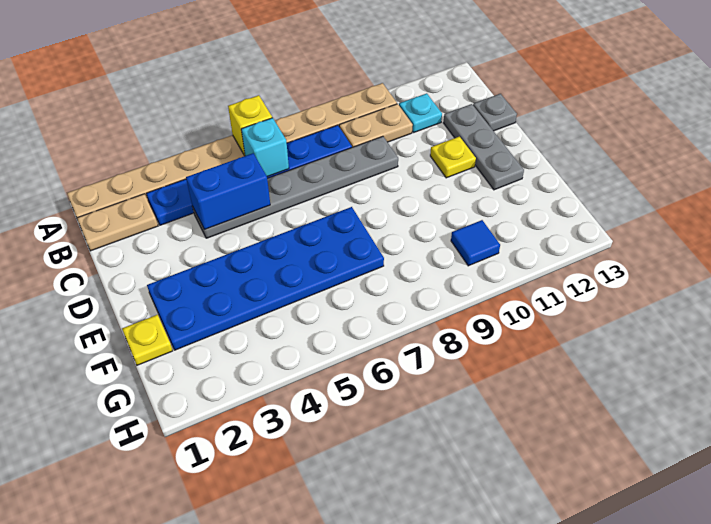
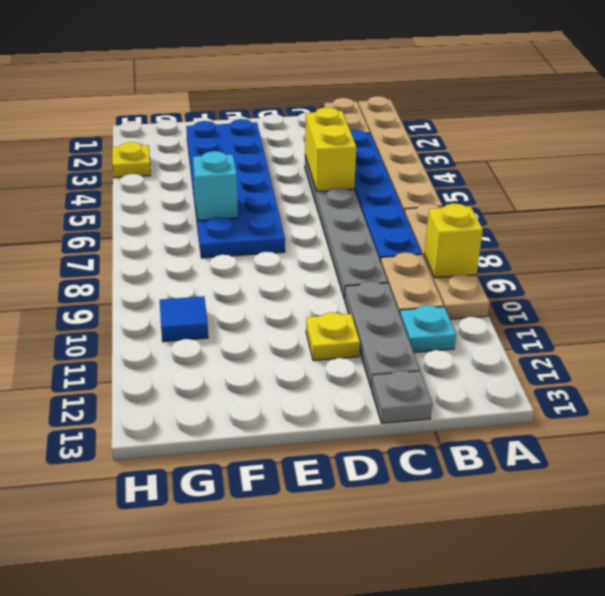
yellow 1x1 brick [228,95,272,156] -> yellow 1x1 brick moved to [424,204,483,278]
cyan 1x1 brick [241,118,289,177] -> cyan 1x1 brick moved to [193,151,238,220]
blue 1x2 brick [186,153,270,230] -> yellow 1x2 brick [305,107,356,192]
grey 1x3 plate [443,104,524,190] -> grey 1x3 plate turned to [345,281,420,389]
yellow 1x1 plate [122,315,173,365] -> yellow 1x1 plate moved to [112,142,151,178]

